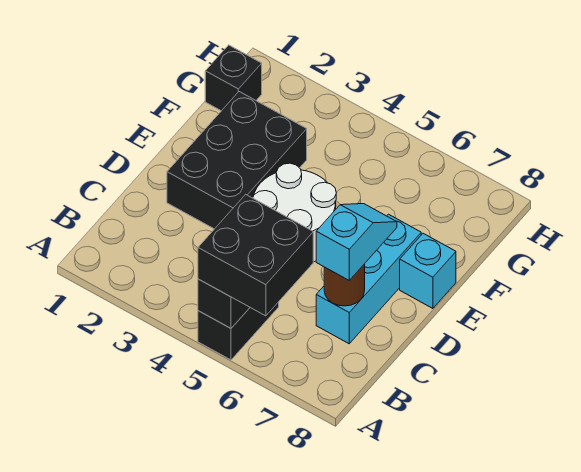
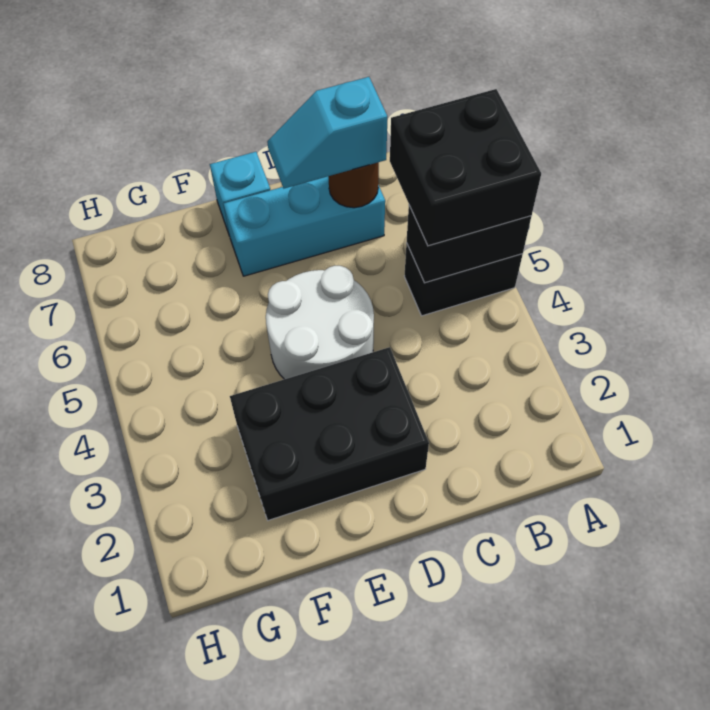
black 1x1 brick [205,45,262,111] -> none

